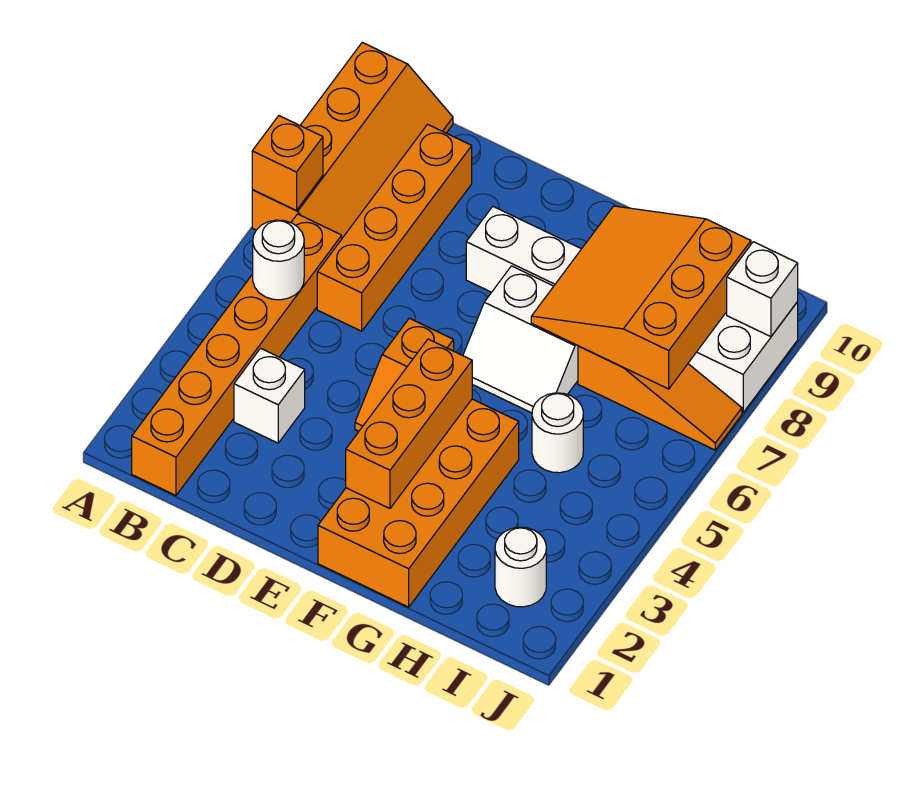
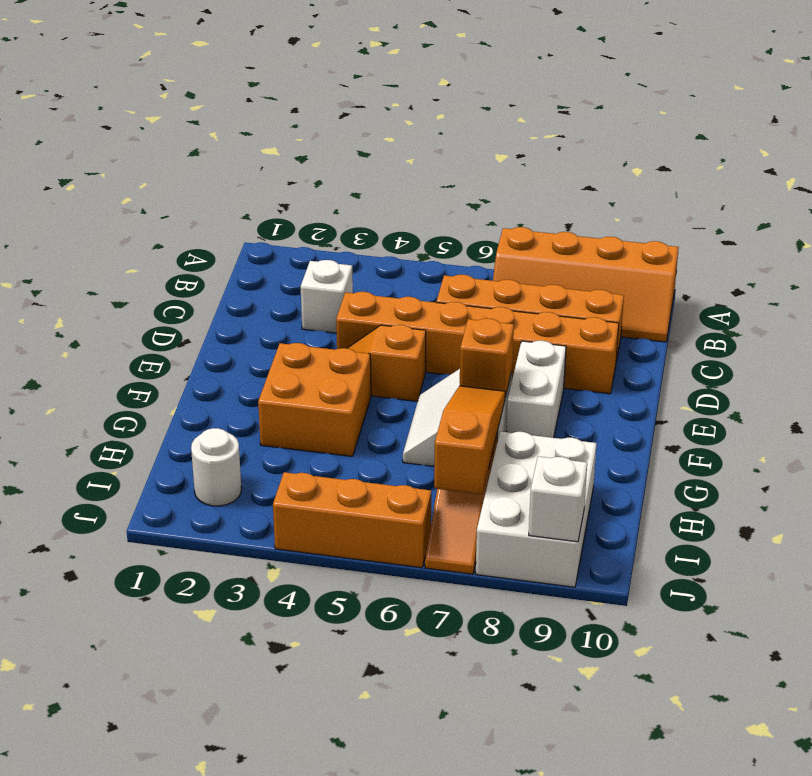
orange 1x1 brick [252,116,323,210] -> orange 1x1 brick moved to [460,318,514,397]
orange 1x6 brick [132,214,342,495] -> orange 1x6 brick moved to [336,292,619,394]
white 1x1 round brick [253,220,304,300] -> none
orange 2x4 brick [318,399,519,607] -> orange 2x2 brick [258,343,371,457]
orange 1x3 brick [346,339,472,509] -> orange 1x3 brick moved to [273,472,431,568]
orange 3x3 slope [531,206,751,389] -> orange 1x3 slope [434,386,505,494]
white 1x1 round brick [532,393,583,473] -> none

